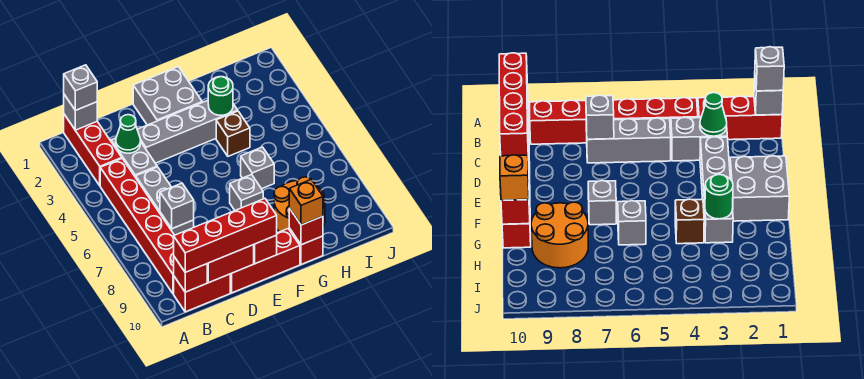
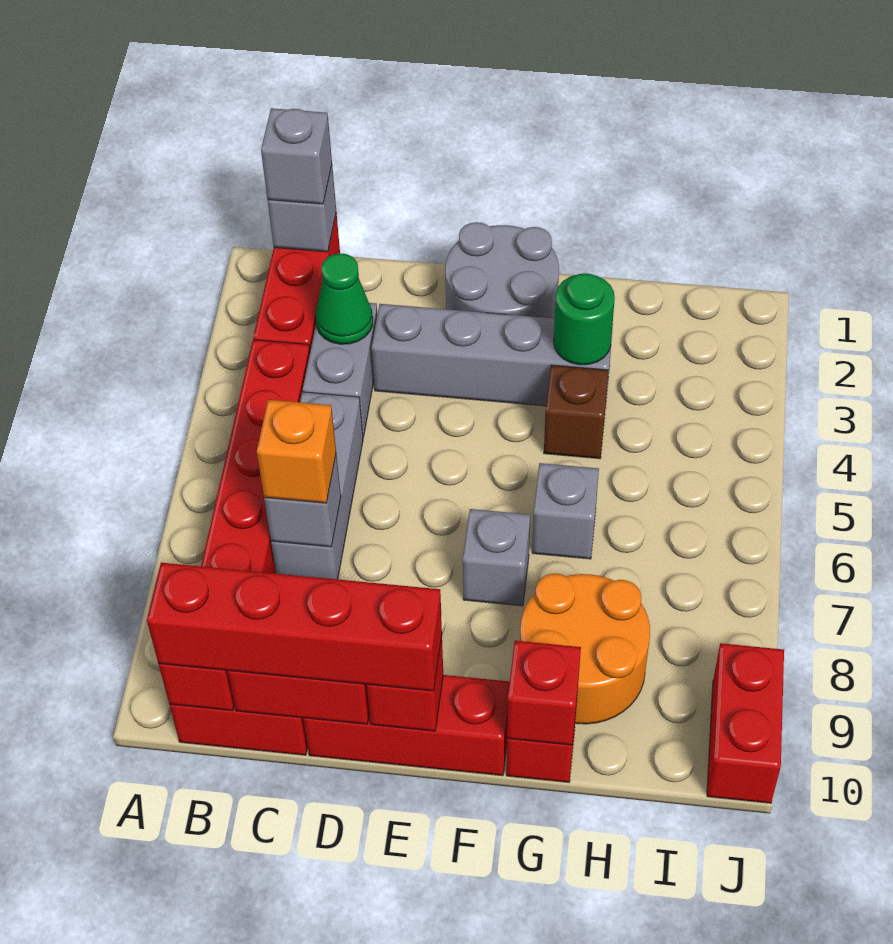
grey 2x2 brick [133,67,202,125] -> grey 2x2 round brick [445,222,559,318]
orange 1x1 brick [289,180,323,225] -> orange 1x1 brick moved to [257,400,336,503]
none -> red 1x2 brick [707,643,784,803]

